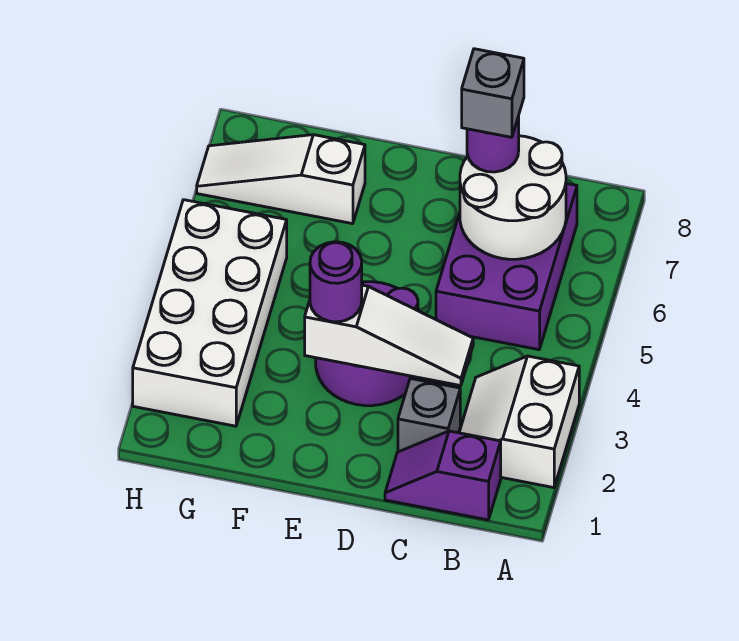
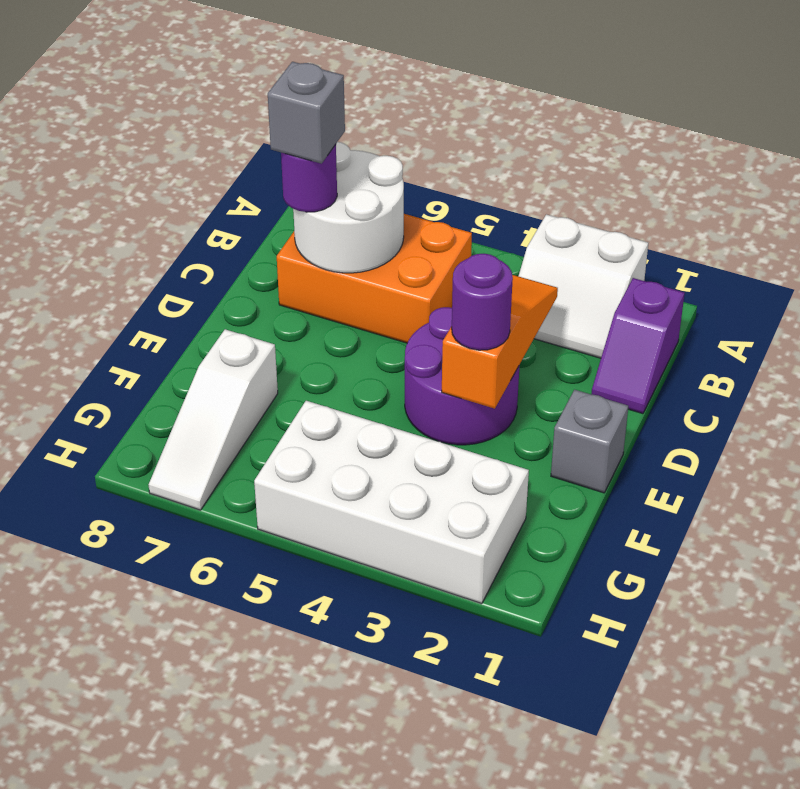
purple 2x3 brick [436,183,577,350] -> orange 2x3 brick [277,214,472,343]
grey 1x1 brick [398,379,460,452] -> grey 1x1 brick moved to [551,390,628,493]
white 1x3 slope [305,285,473,386] -> orange 1x3 slope [442,275,558,409]

